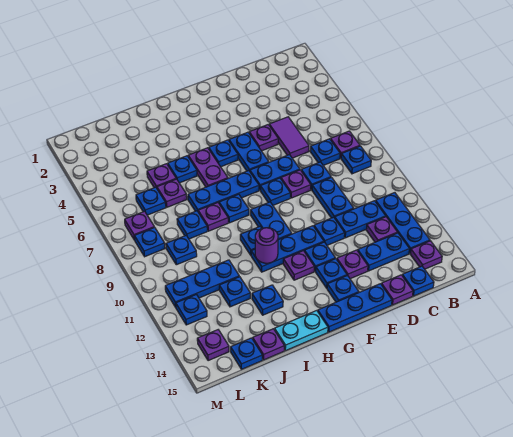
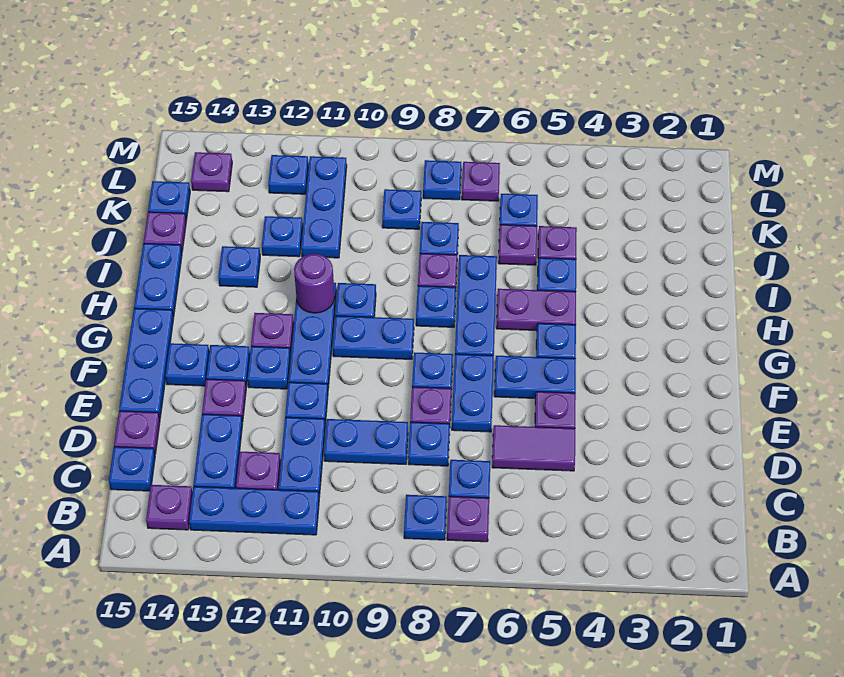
cyan 1x2 plate [275,311,328,351] -> blue 1x2 plate [134,243,182,317]

